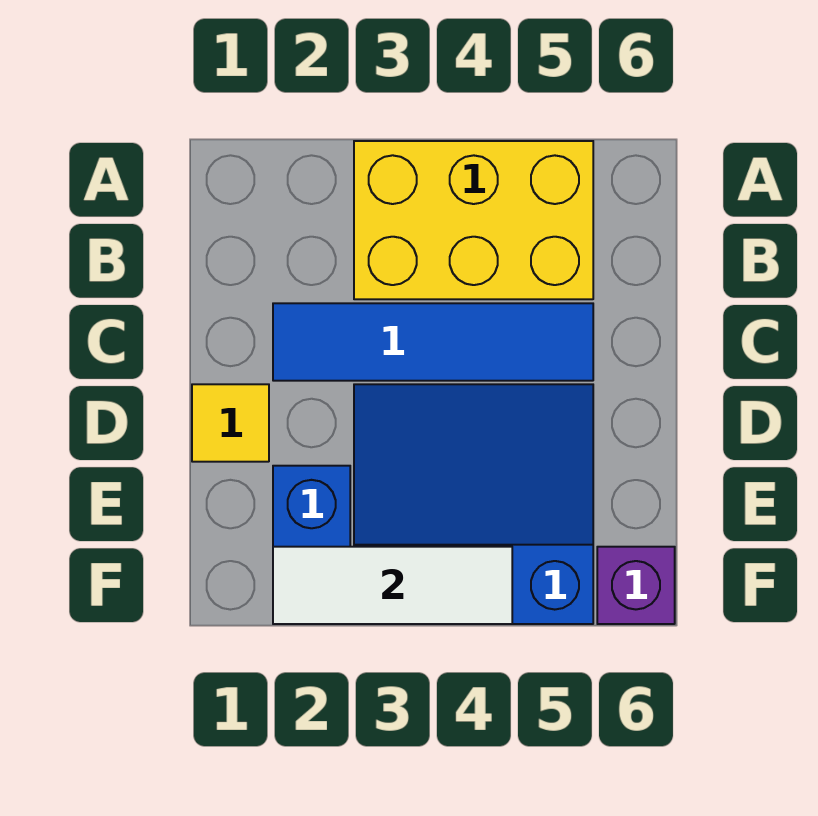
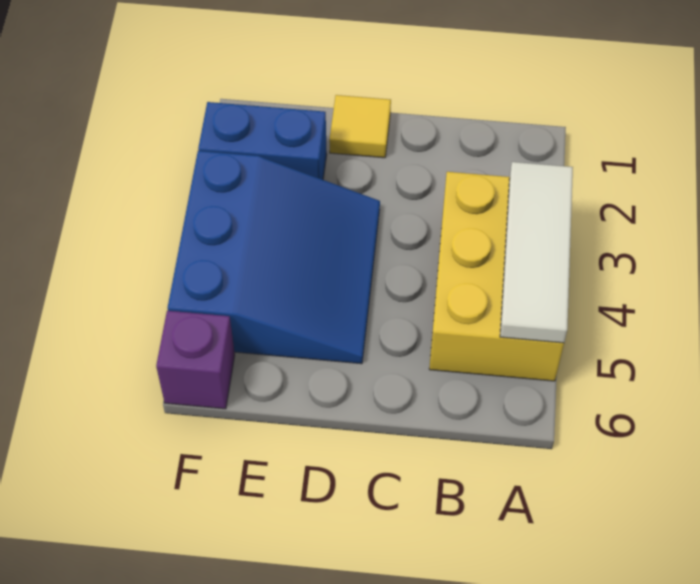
blue 1x4 tile [273,303,593,381] -> none
white 1x3 tile [273,547,512,624] -> white 1x3 tile moved to [500,162,573,343]

